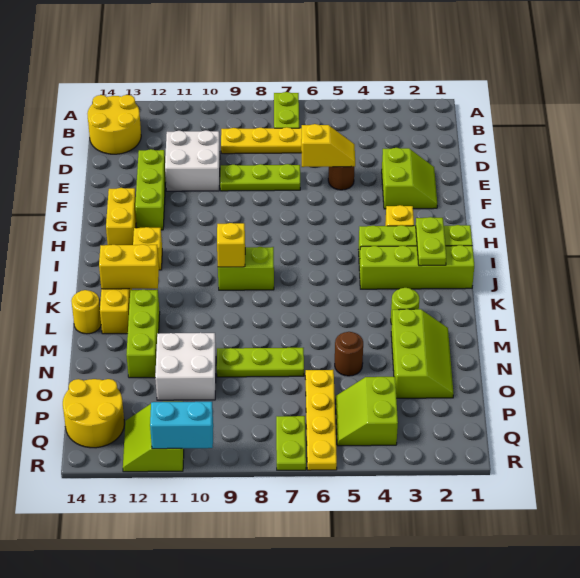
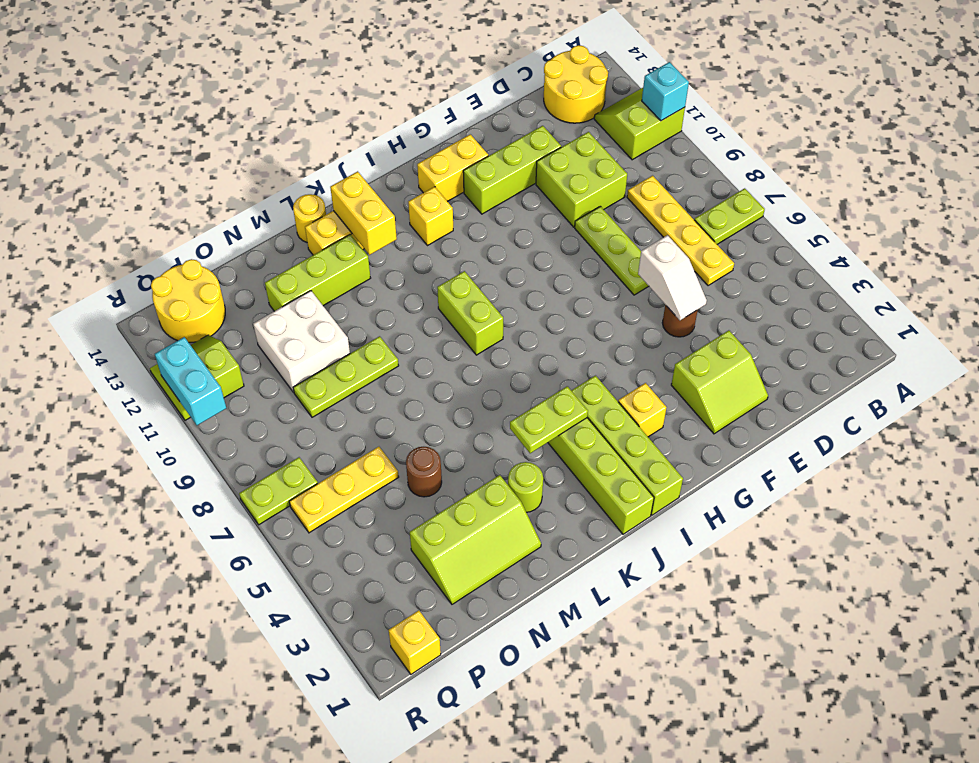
none -> cyan 1x1 brick [642,62,689,121]
white 2x2 brick [165,130,220,191] -> lime 2x2 brick [536,132,627,227]
yellow 1x2 slope [301,124,355,167] -> white 1x2 slope [638,235,707,320]
lime 1x2 plate [416,217,446,266] -> lime 1x2 plate moved to [510,386,588,453]
yellow 1x1 brick [217,223,245,267] -> yellow 1x1 brick moved to [388,610,441,674]
lime 1x3 plate [217,348,304,377] -> lime 1x3 plate turned to [293,336,399,417]
yellow 1x4 plate [305,370,337,470] -> yellow 1x3 plate [289,447,399,533]
lime 2x2 slope [336,377,398,446] -> lime 2x2 slope moved to [594,88,685,160]

